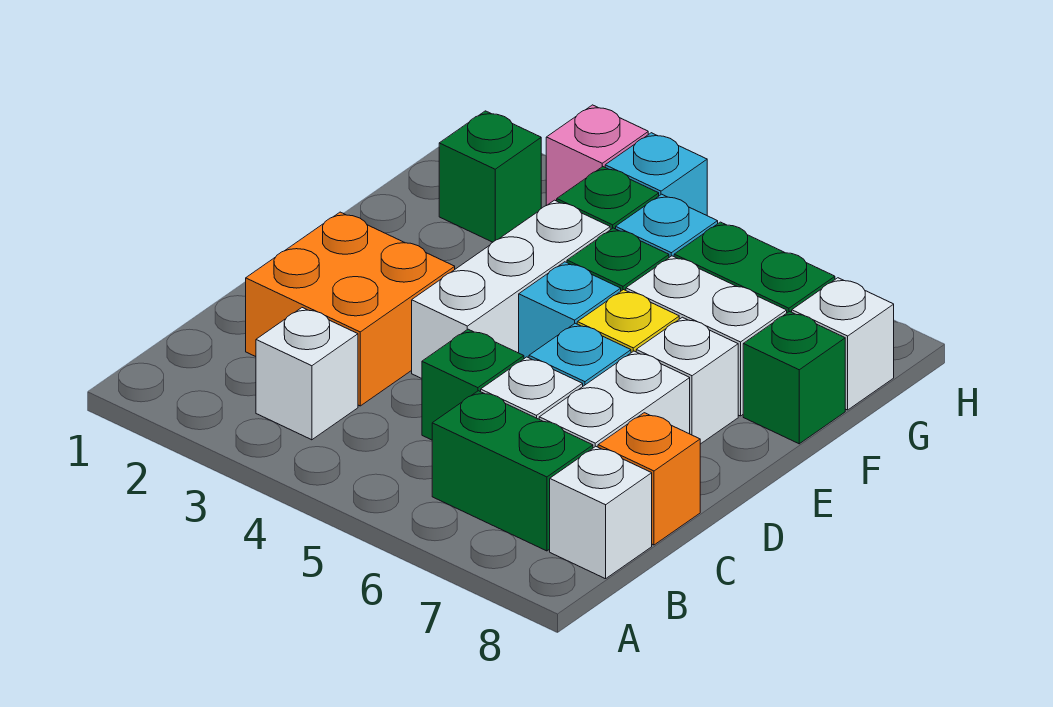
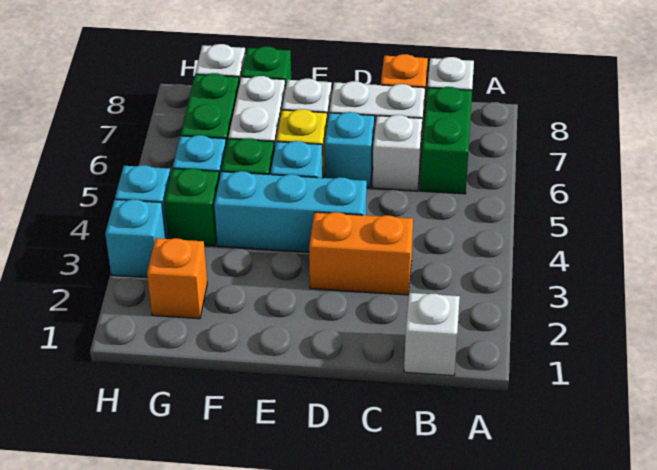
white 1x1 brick [256,308,358,440] -> white 1x1 brick moved to [404,293,460,376]
orange 2x2 brick [246,212,455,406] -> orange 1x2 brick [309,212,413,295]
green 1x1 brick [422,329,524,440] -> none
white 1x3 brick [412,200,610,378] -> cyan 1x3 brick [214,171,367,252]
green 1x1 brick [439,111,541,242] -> orange 1x1 brick [147,238,207,319]
pink 1x1 brick [546,105,648,206] -> cyan 1x1 brick [105,199,165,278]

